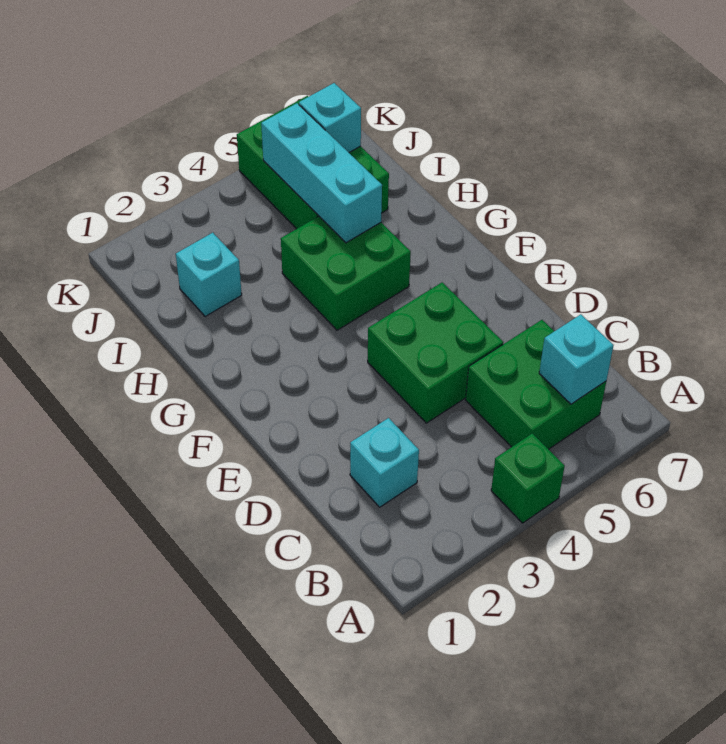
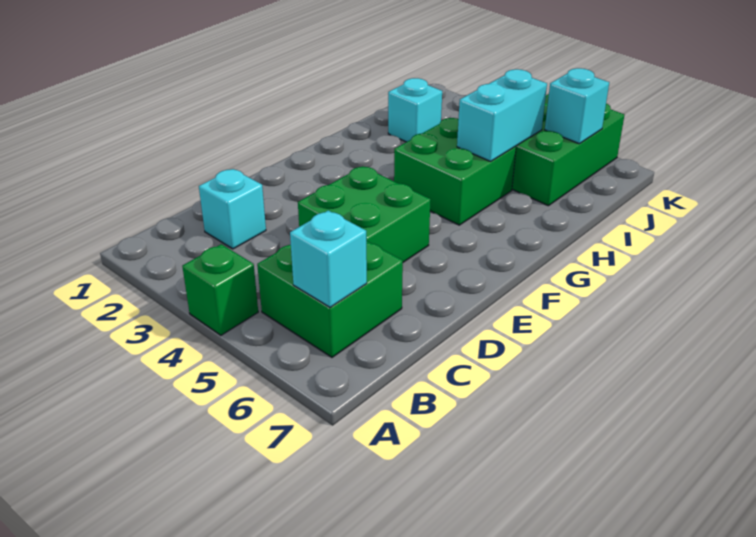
cyan 1x3 brick [261,103,382,243] -> cyan 1x2 brick [457,69,547,161]

